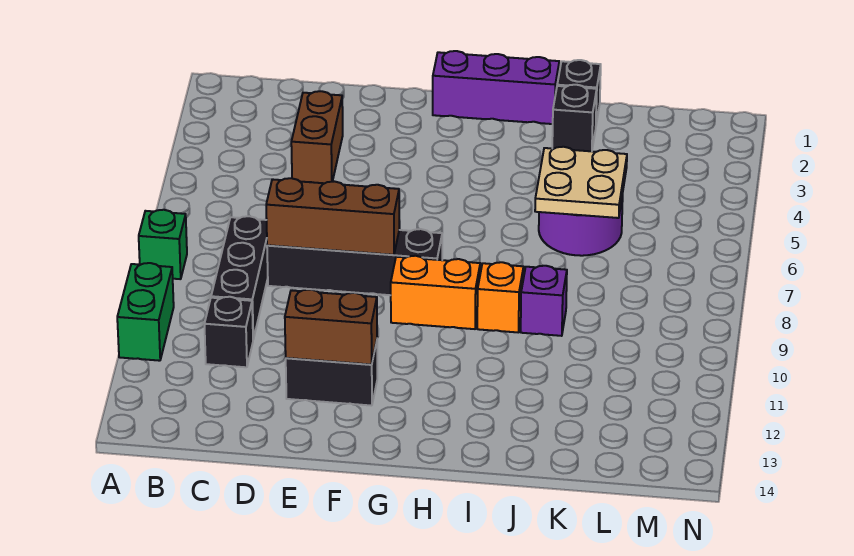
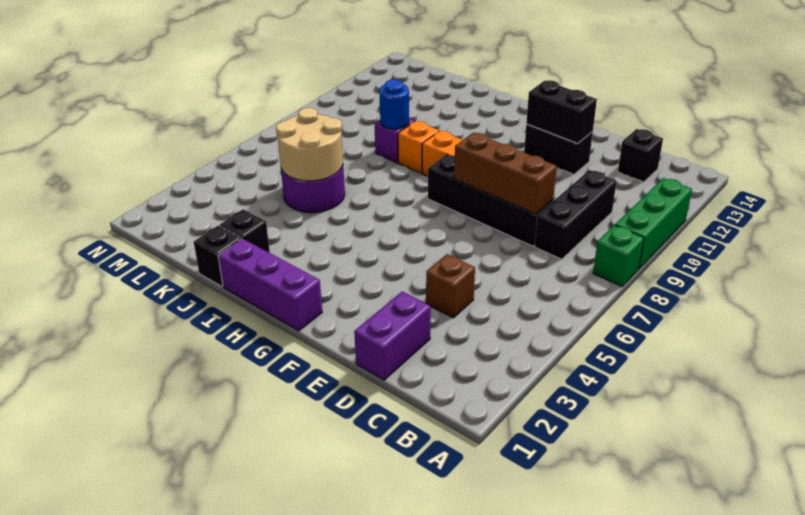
green 1x2 brick [117,263,174,361] -> green 1x3 brick [615,178,692,269]
black 1x1 brick [204,297,253,367] -> black 1x1 brick moved to [618,129,663,182]
none -> purple 1x2 brick [354,291,431,380]
brown 1x2 brick [291,91,343,183] -> brown 1x1 brick [426,254,475,318]
brown 1x2 brick [285,290,377,365] -> black 1x2 brick [526,80,597,143]
tan 2x2 plate [535,147,627,218] -> tan 2x2 round brick [276,108,343,181]
none -> blue 1x1 round brick [379,79,409,129]

